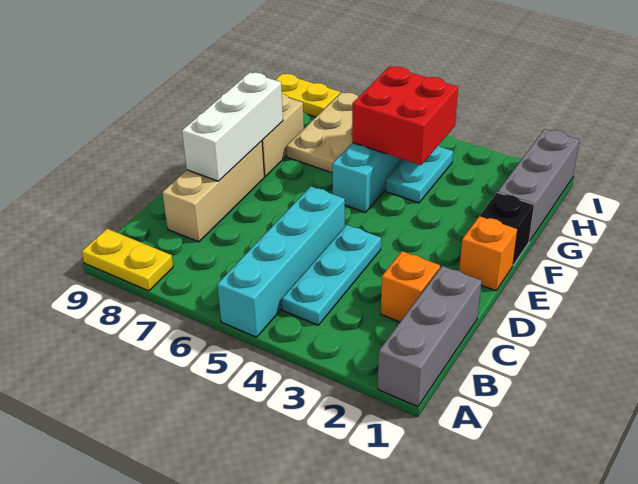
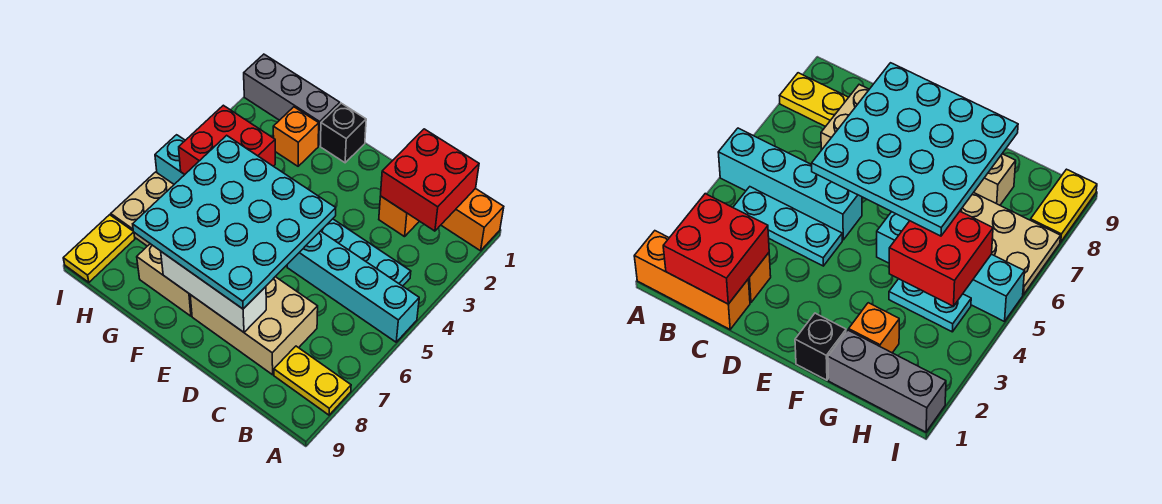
grey 1x3 brick [378,266,482,407] -> orange 1x3 brick [441,188,504,251]
yellow 1x2 plate [82,229,173,291] -> yellow 1x2 plate turned to [274,346,351,415]
none -> red 2x2 brick [381,129,479,231]
tan 1x3 brick [162,141,264,242] -> tan 2x3 brick [190,277,318,375]
none -> cyan 4x4 plate [133,135,336,309]
orange 1x1 brick [459,216,518,291] -> orange 1x1 brick moved to [273,107,319,166]

